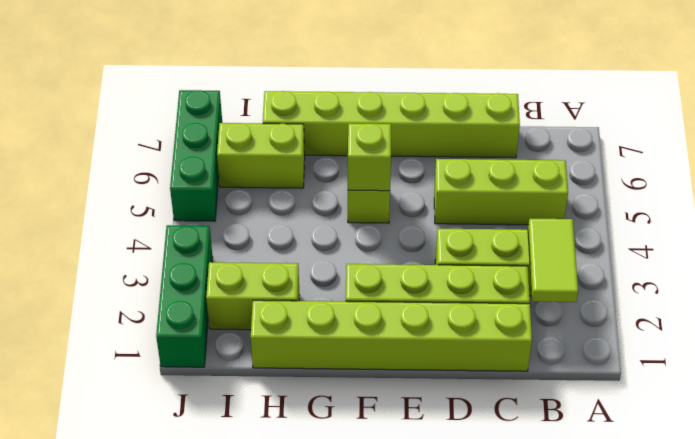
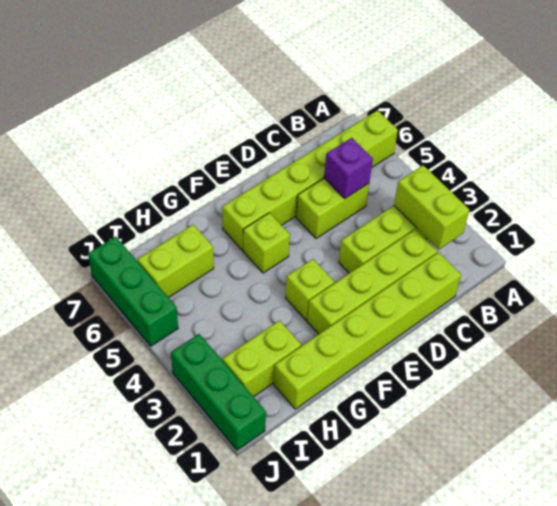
lime 1x2 tile [528,219,578,302] -> lime 1x2 brick [394,165,469,250]
lime 1x3 brick [434,159,568,225] -> lime 1x2 brick [296,178,369,238]
none -> purple 1x1 brick [324,138,373,198]
lime 1x6 brick [263,91,520,158] -> lime 1x6 brick moved to [222,110,398,250]
lime 1x1 brick [348,124,391,191] -> lime 1x1 brick moved to [285,259,334,320]

